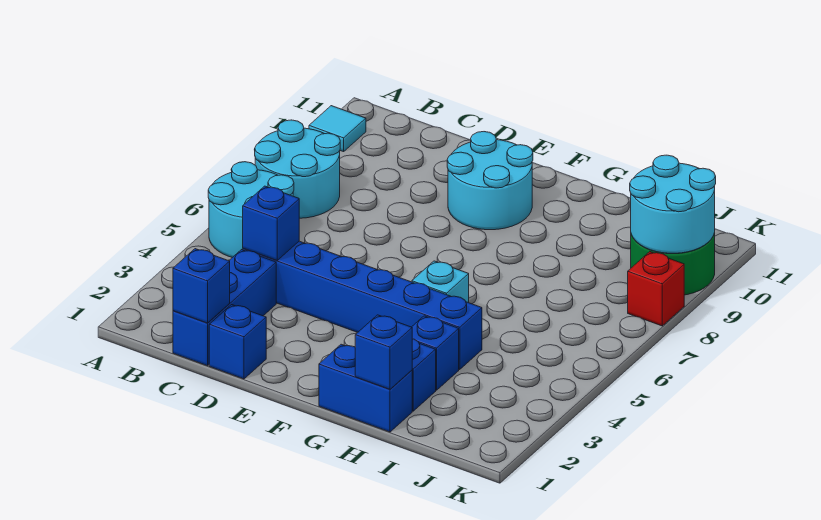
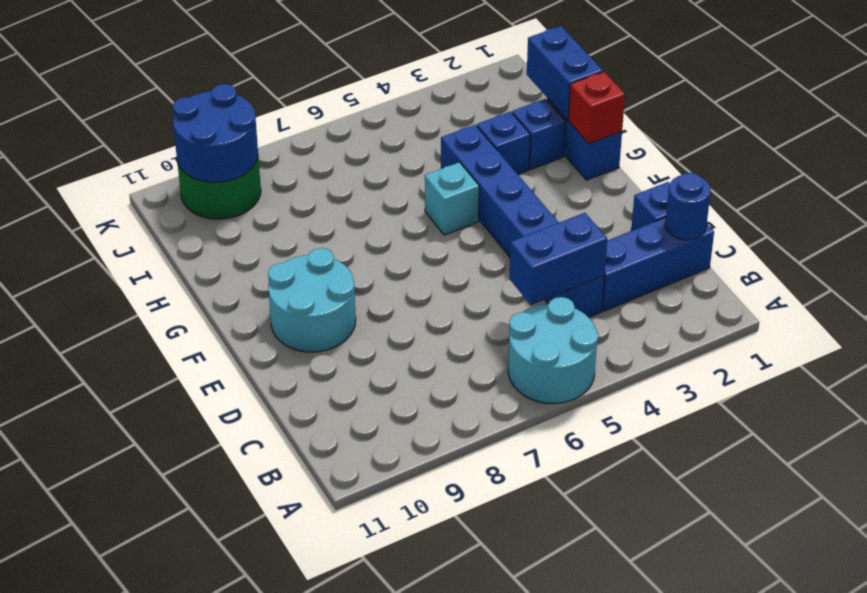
cyan 2x2 round brick [255,120,340,218] -> none
cyan 1x1 tile [309,106,366,152] -> none
blue 1x1 brick [173,249,230,323] -> blue 1x1 round brick [665,173,711,240]
blue 1x1 brick [243,186,299,261] -> blue 1x2 brick [509,213,607,305]
blue 1x1 brick [355,315,412,389] -> blue 1x2 brick [527,26,603,120]
cyan 2x2 round brick [630,155,716,253] -> blue 2x2 round brick [173,84,258,183]
red 1x1 brick [628,252,684,326] -> red 1x1 brick moved to [568,72,625,144]

